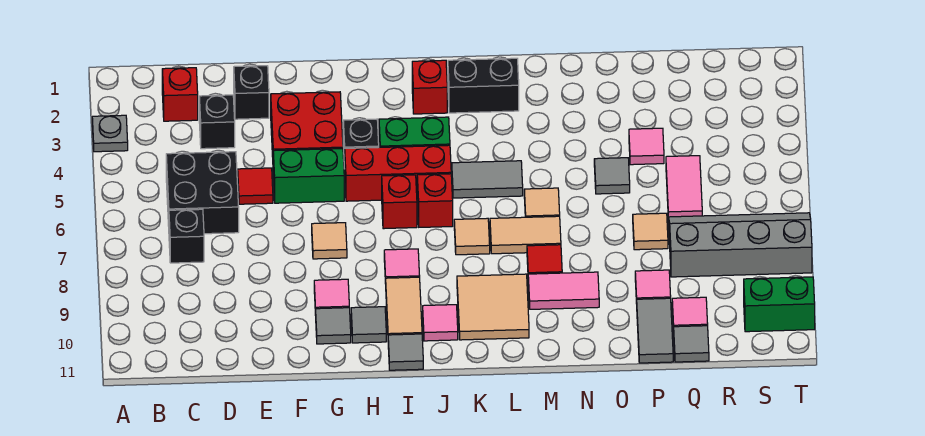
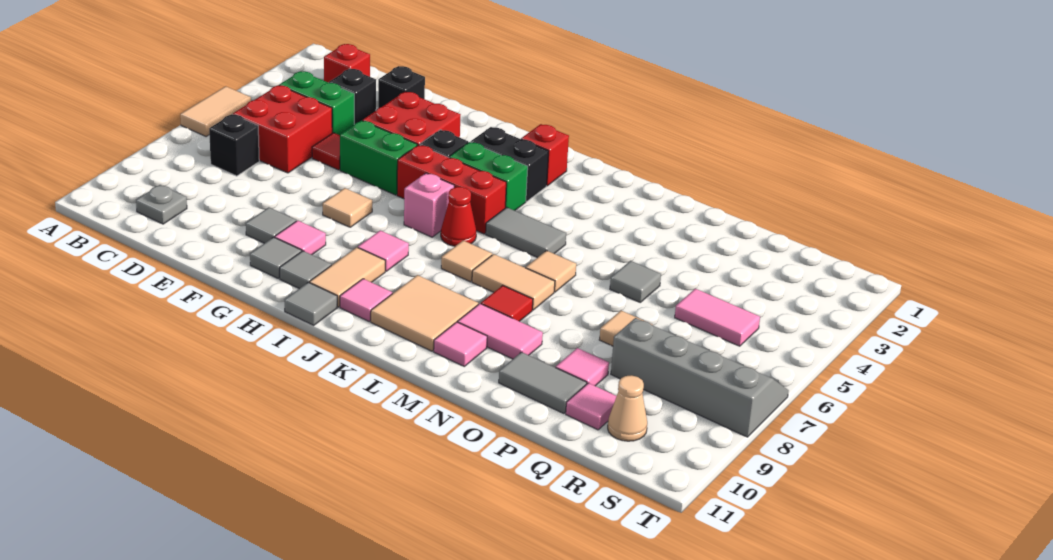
grey 1x1 plate [92,115,128,152] -> grey 1x1 plate moved to [136,185,187,224]
none -> tan 1x2 tile [180,86,251,137]
black 2x2 brick [166,152,239,234] -> red 2x2 brick [233,85,332,173]
red 1x1 brick [382,175,417,229] -> pink 1x1 brick [404,173,454,237]
red 1x1 brick [417,174,453,227] -> red 1x1 cone [441,187,476,246]
black 1x2 brick [448,58,519,113] -> black 1x2 brick moved to [471,127,548,201]
pink 1x1 tile [629,128,664,165] -> pink 1x1 tile moved to [434,322,487,366]
grey 1x2 tile [637,298,673,363] -> grey 1x2 tile turned to [499,352,587,414]
pink 1x2 tile [666,156,702,217] -> pink 1x2 tile turned to [675,289,760,346]
grey 1x1 tile [674,326,709,362] -> grey 1x1 tile moved to [246,207,296,243]
none -> tan 1x1 cone [608,375,647,441]
green 1x2 brick [744,277,815,332] -> green 1x2 brick moved to [279,71,354,135]

